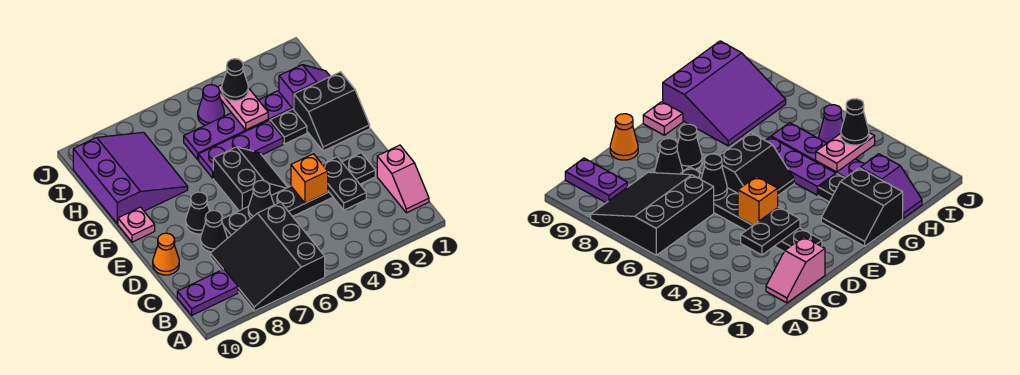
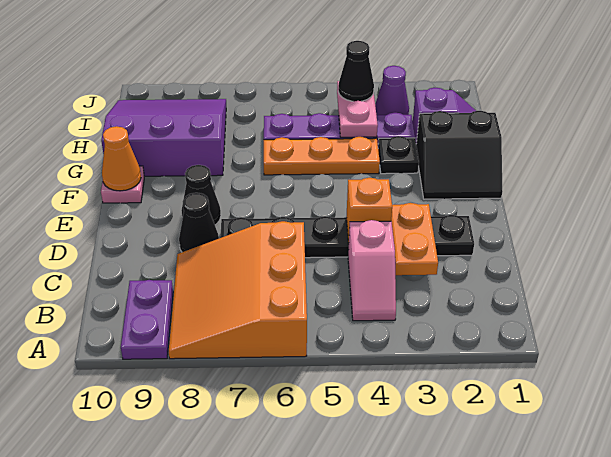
black 3x3 slope [210,202,325,311] -> orange 3x3 slope [169,221,307,359]
pink 1x2 slope [377,145,429,213] -> pink 1x2 slope moved to [348,220,396,321]
purple 1x2 plate [177,269,238,315] -> purple 1x2 plate turned to [121,280,173,359]
black 1x2 plate [322,157,366,210] -> orange 1x2 plate [391,203,438,275]
black 1x1 cone [248,180,274,218] -> none
orange 1x1 cone [153,233,179,275] -> orange 1x1 cone moved to [102,126,141,191]
black 2x2 slope [213,147,288,211] -> none
purple 1x3 plate [199,121,283,178] -> orange 1x3 plate [264,137,380,175]
purple 3x3 slope [73,132,188,224] -> purple 3x3 slope turned to [101,99,226,176]
purple 1x1 cone [198,85,224,125] -> purple 1x1 cone moved to [375,66,409,115]

